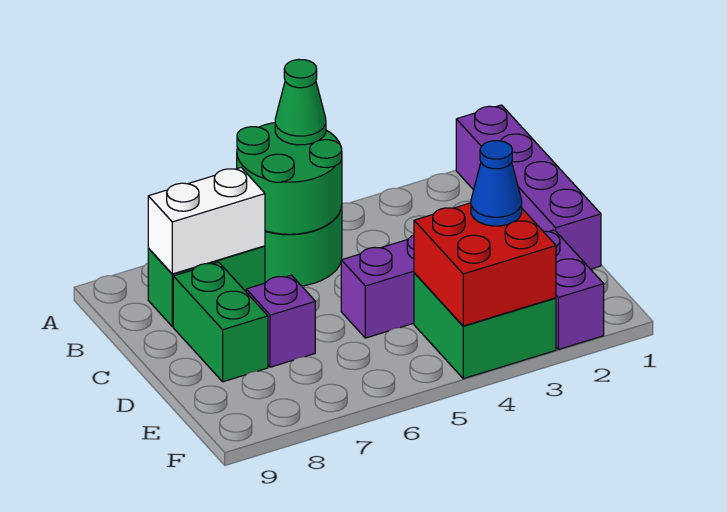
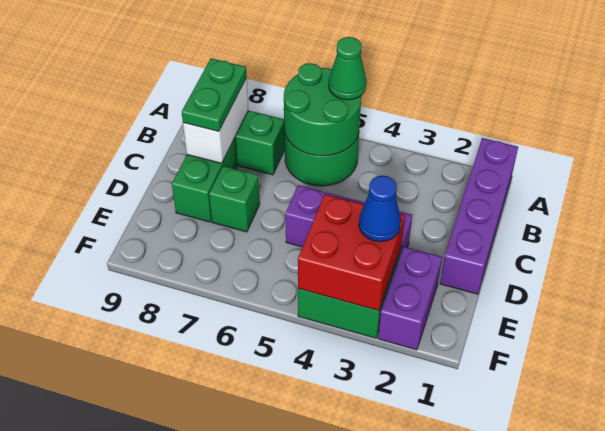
white 1x2 brick [148,168,265,274] -> white 1x2 brick turned to [183,78,248,163]
none -> green 1x2 plate [182,58,247,132]
purple 1x1 brick [246,275,315,367] -> green 1x1 brick [209,166,260,232]

